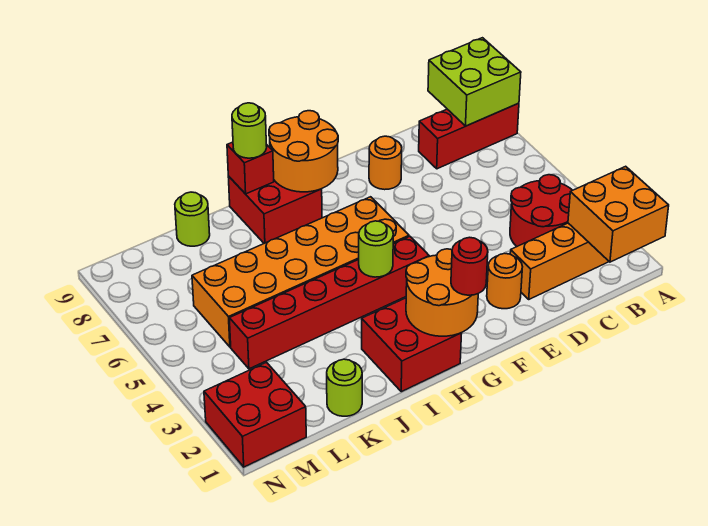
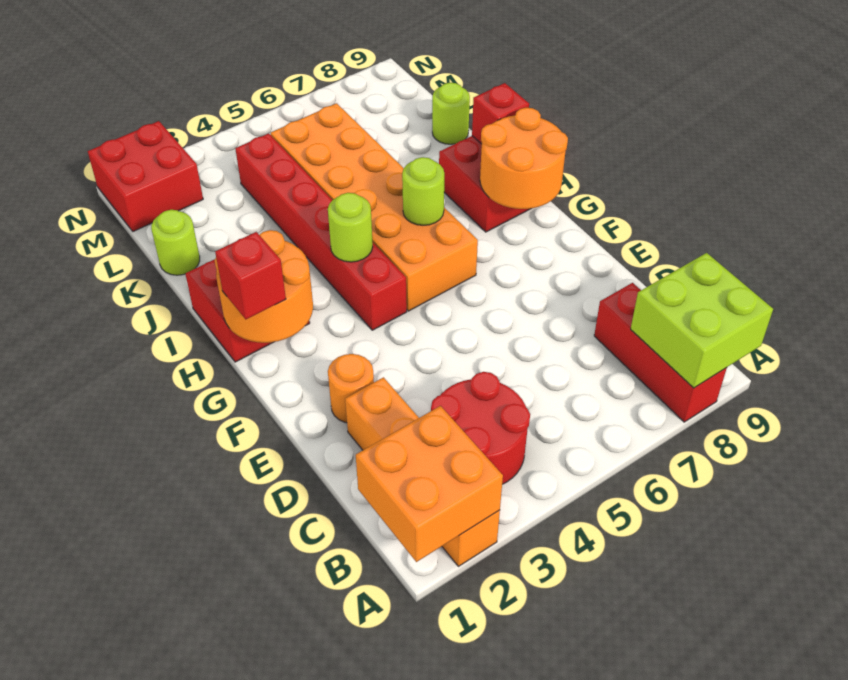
orange 1x1 round brick [369,136,402,190] -> none
red 1x1 round brick [451,237,488,295] -> red 1x1 brick [215,232,286,319]
lime 1x1 round brick [232,103,267,158] -> lime 1x1 round brick moved to [402,157,444,225]

